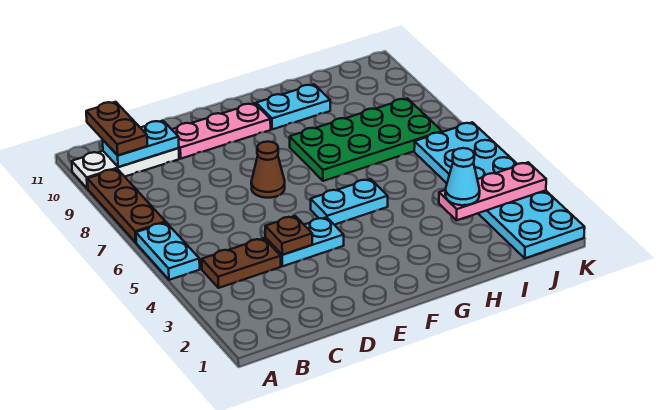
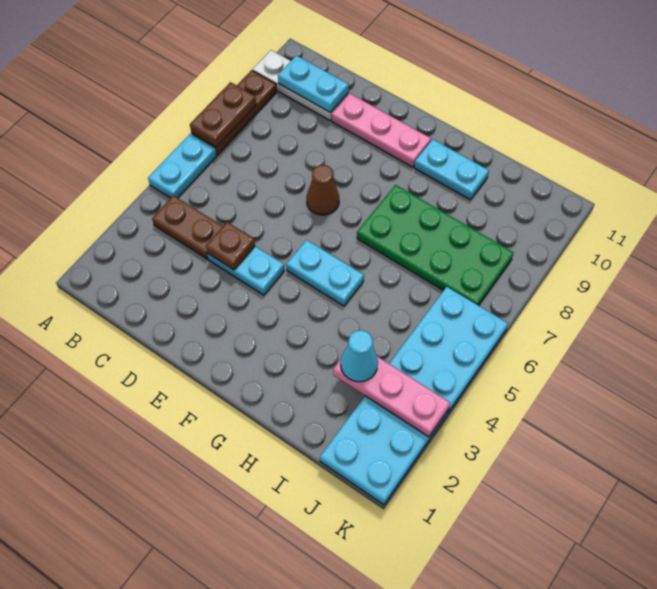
brown 1x2 plate [86,102,147,155] -> brown 1x2 plate moved to [190,82,256,147]

